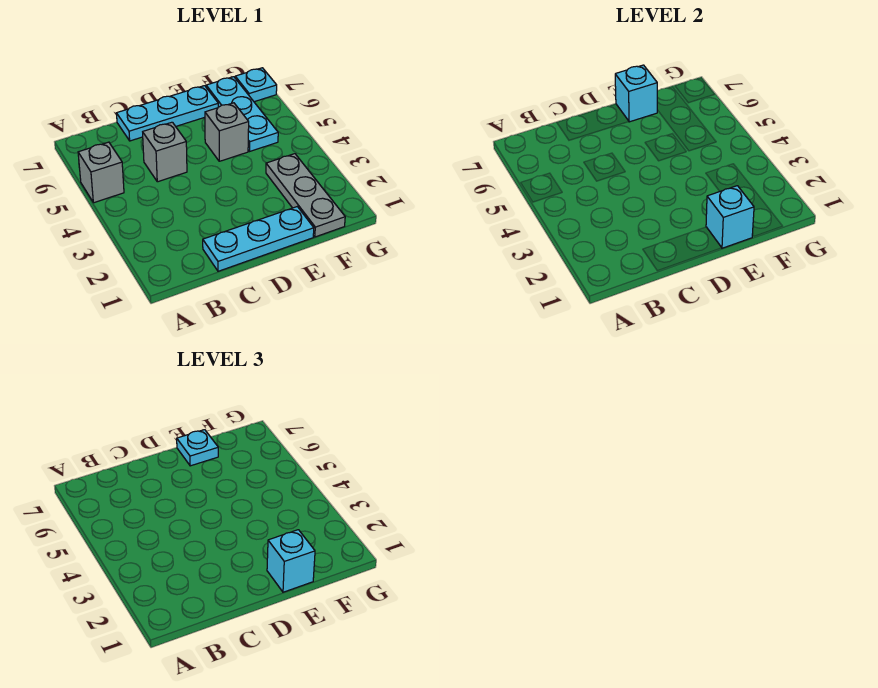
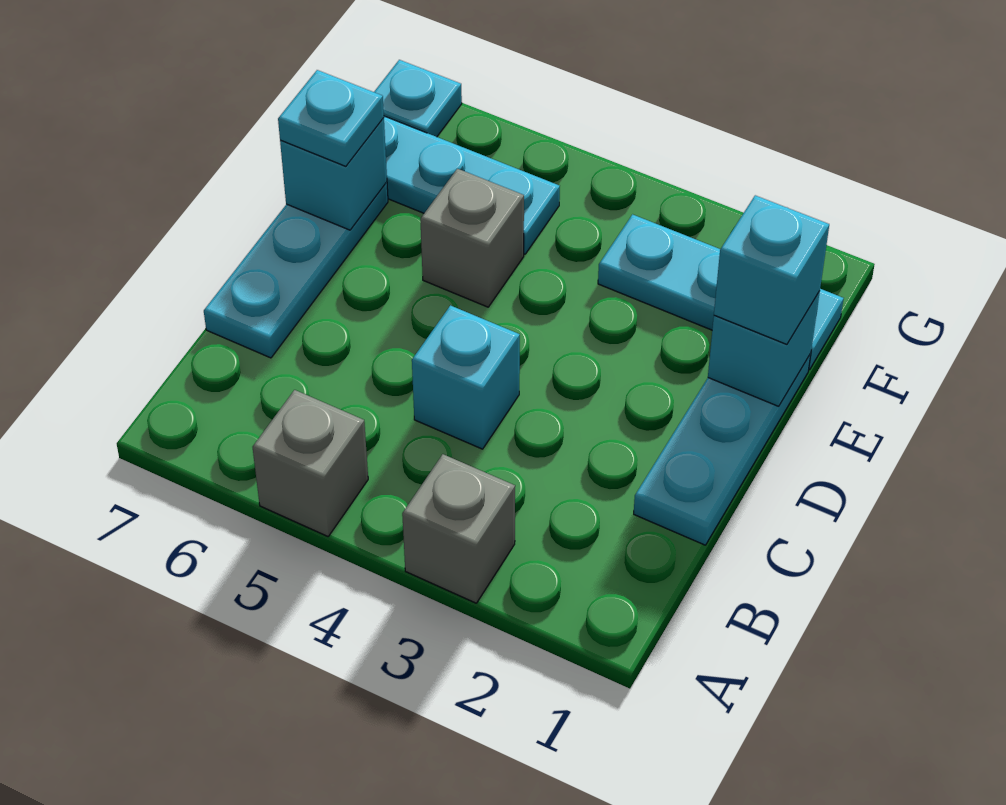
none -> cyan 1x1 brick [412,305,520,449]
grey 1x1 brick [143,122,187,182] -> grey 1x1 brick moved to [402,454,515,603]
grey 1x3 plate [266,154,345,237] -> cyan 1x3 plate [598,214,844,370]

